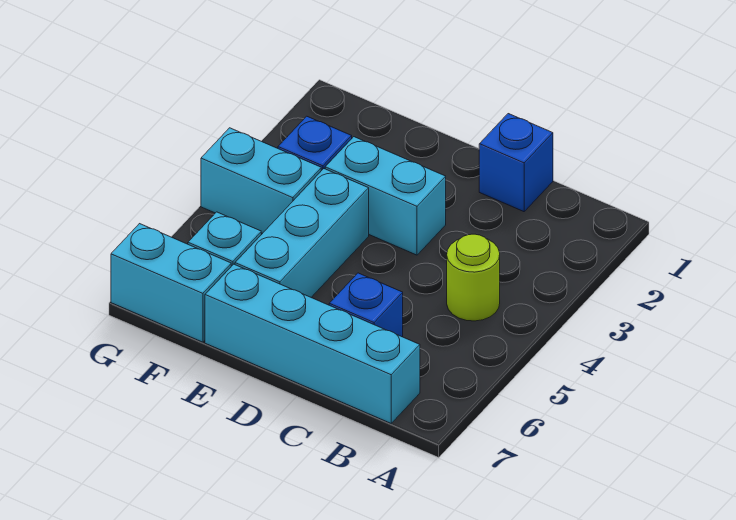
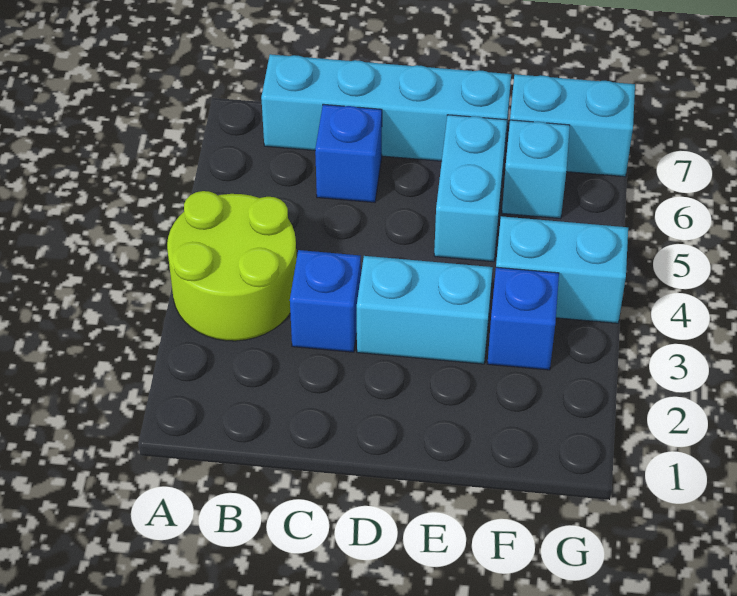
lime 1x1 round brick [447,234,500,321] -> lime 2x2 round brick [167,191,297,341]
blue 1x1 brick [479,114,553,212] -> blue 1x1 brick moved to [290,250,361,352]
cyan 1x3 brick [235,169,369,297] -> cyan 1x2 brick [434,115,507,262]

